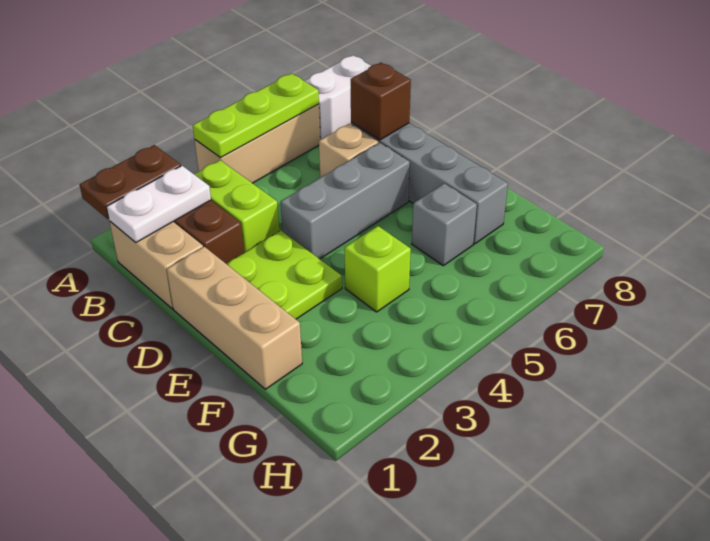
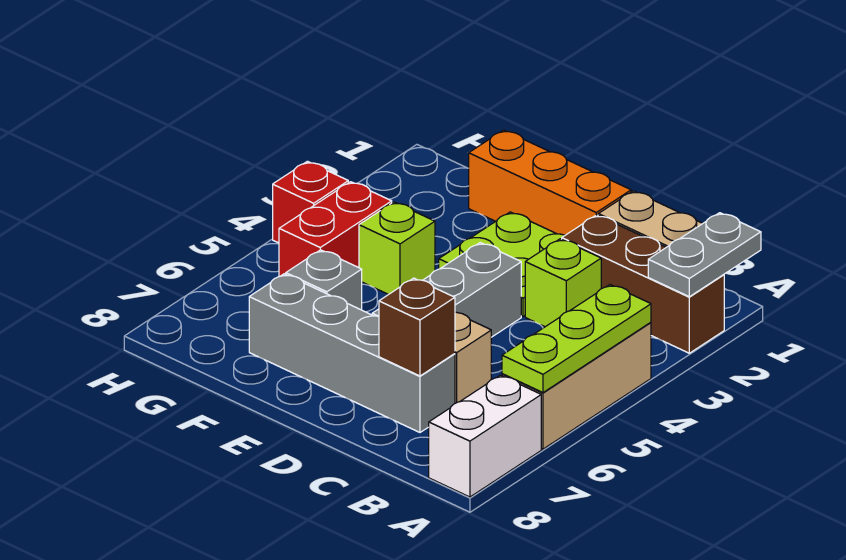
brown 1x2 plate [80,145,181,219] -> grey 1x2 plate [648,213,761,297]
white 1x2 plate [107,166,211,242] -> none
lime 1x2 brick [194,160,279,252] -> lime 1x1 brick [525,239,601,327]
tan 1x3 brick [167,247,302,389] -> orange 1x3 brick [469,130,631,235]
none -> red 1x2 brick [279,182,392,277]
none -> red 1x1 brick [273,161,348,243]

